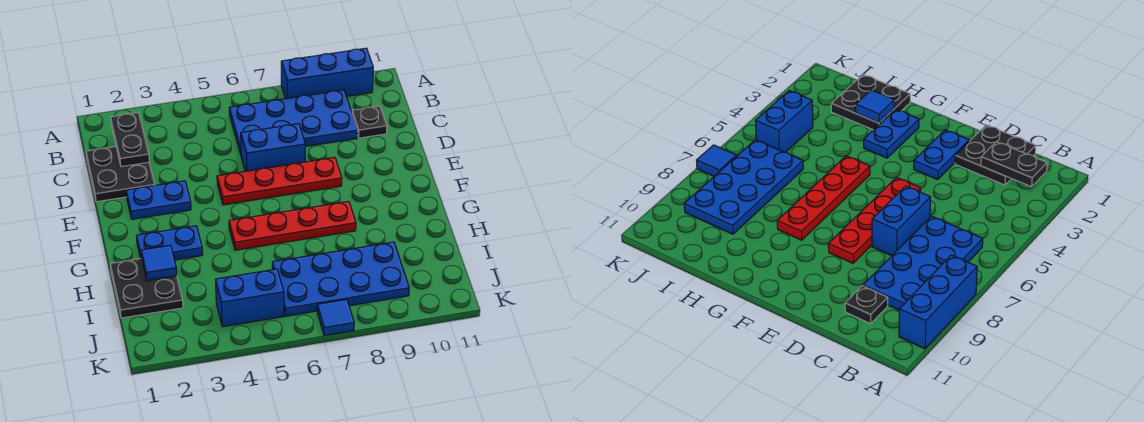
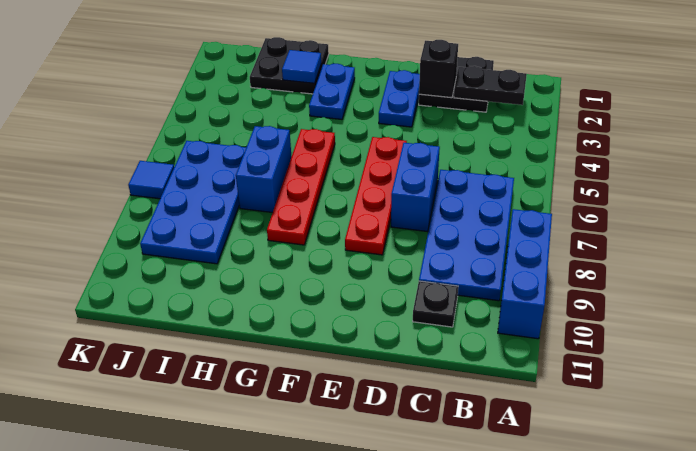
none -> black 1x1 brick [419,40,458,98]
blue 1x2 brick [215,269,284,327] -> blue 1x2 brick moved to [236,126,292,213]

